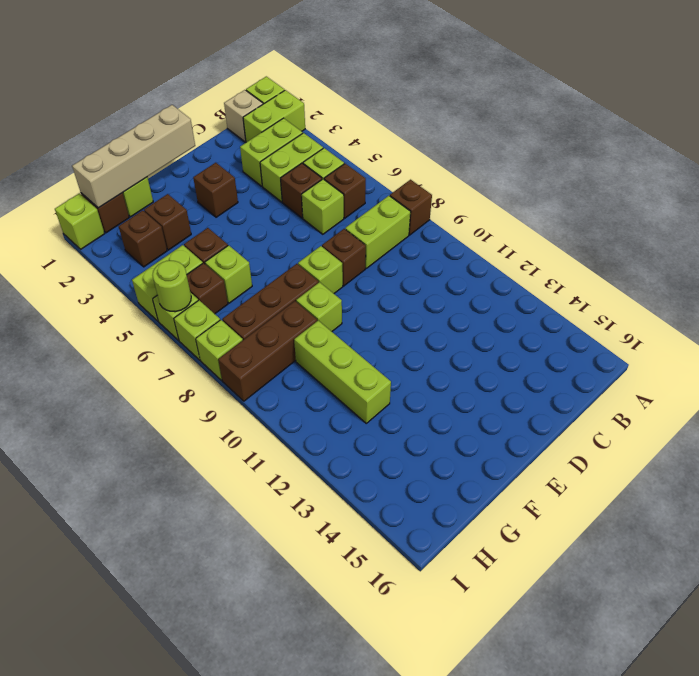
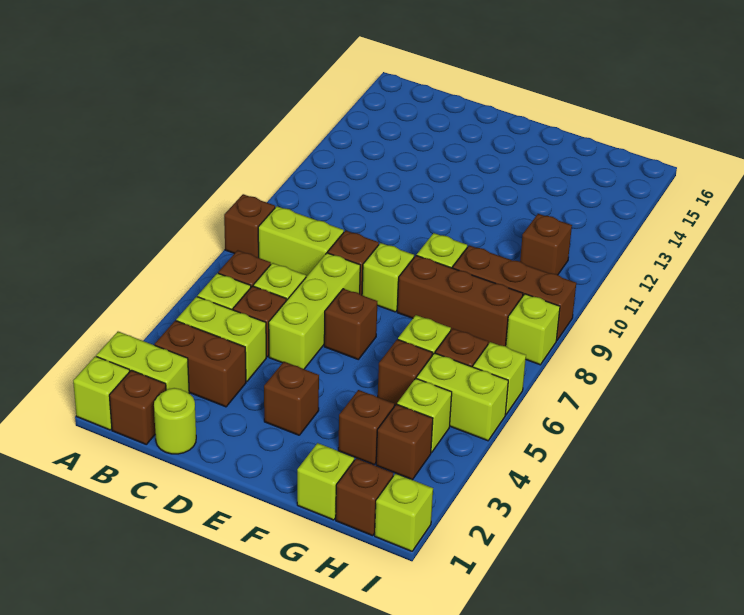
tan 1x1 brick [224,90,263,142] -> brown 1x1 brick [109,370,166,444]
lime 1x2 brick [240,118,303,186] -> brown 1x2 brick [155,321,246,407]
tan 1x4 brick [72,105,195,208] -> none
none -> brown 1x1 brick [324,289,377,359]
lime 1x3 brick [294,321,391,423] -> lime 1x3 brick moved to [269,253,360,369]
none -> brown 1x1 brick [520,214,572,275]
lime 1x1 round brick [152,261,191,312] -> lime 1x1 round brick moved to [154,388,196,454]
lime 1x1 brick [174,300,220,360] -> lime 1x1 brick moved to [397,378,452,453]

